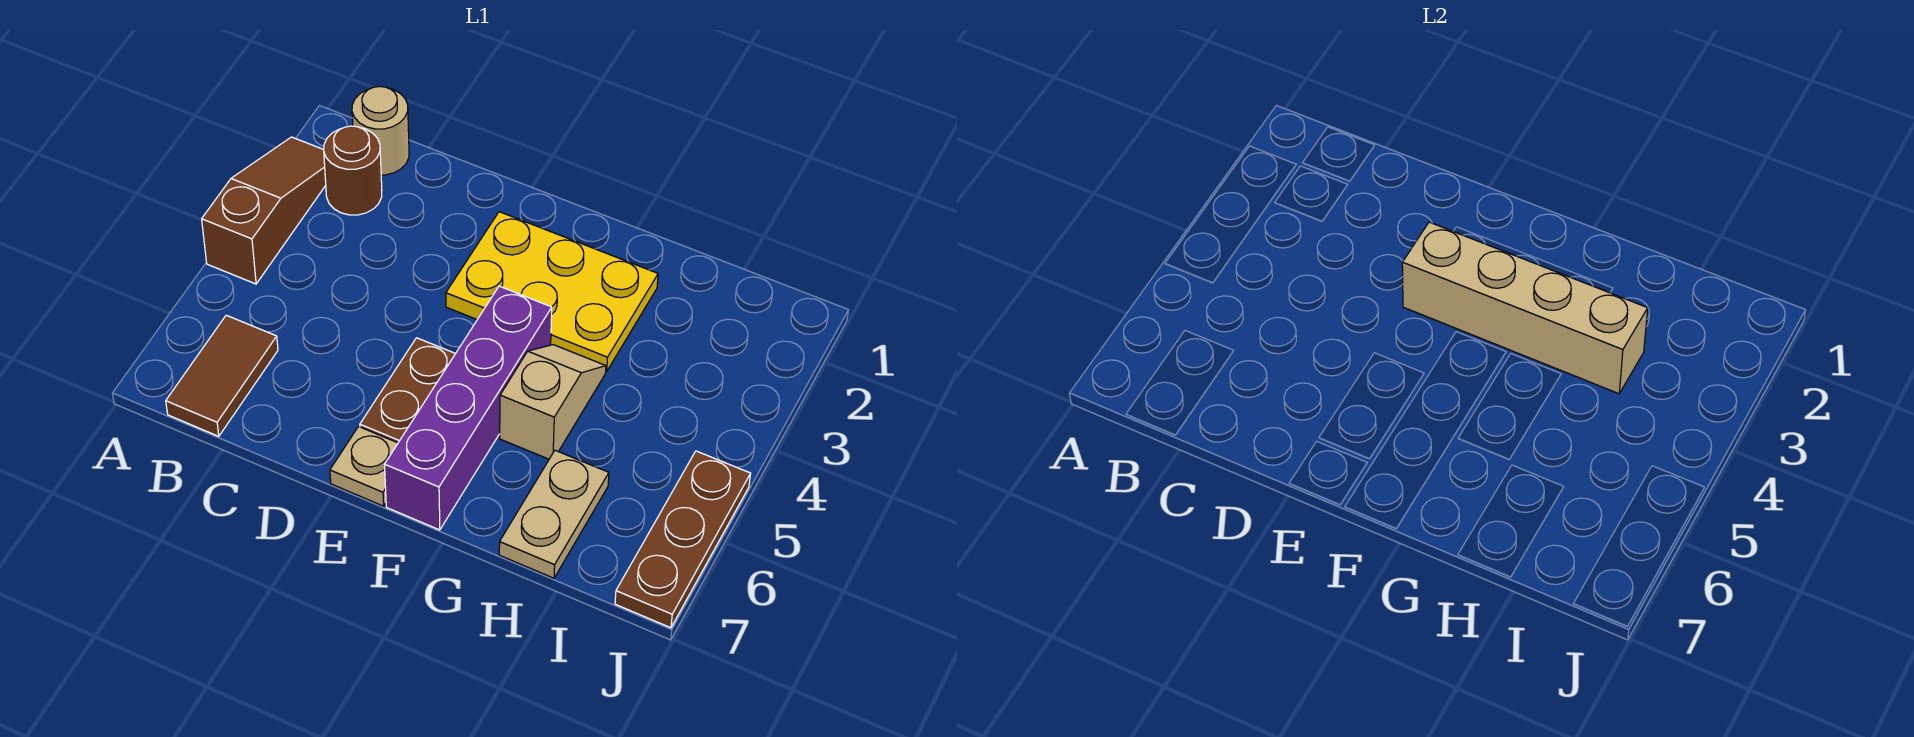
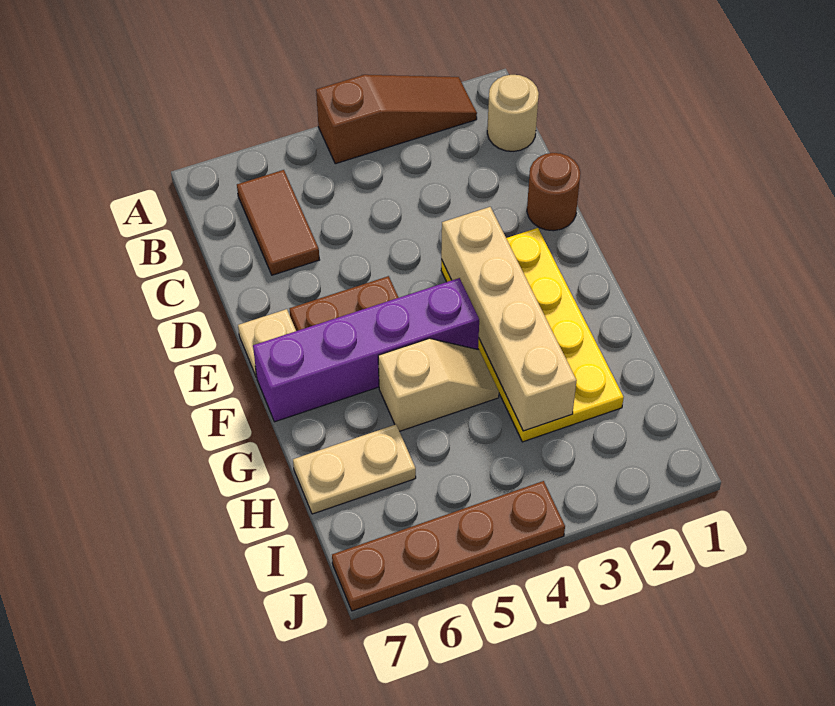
brown 1x1 round brick [324,126,382,215] -> brown 1x1 round brick moved to [527,153,580,231]
brown 1x2 tile [166,315,278,436] -> brown 1x2 tile turned to [237,170,319,275]
yellow 2x3 plate [446,212,658,371] -> yellow 2x4 plate [441,228,624,442]
brown 1x3 plate [615,451,751,628] -> brown 1x4 plate [332,481,565,611]

